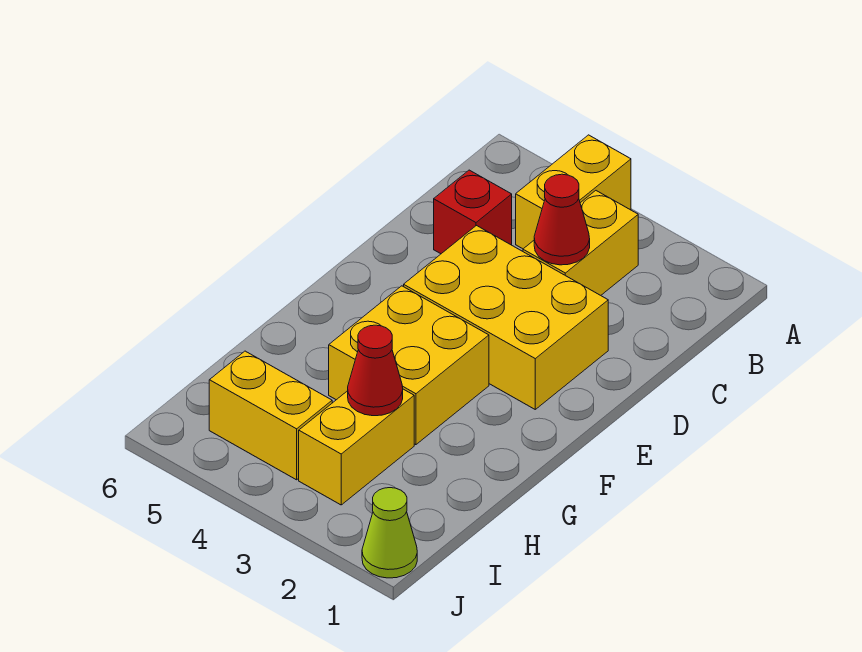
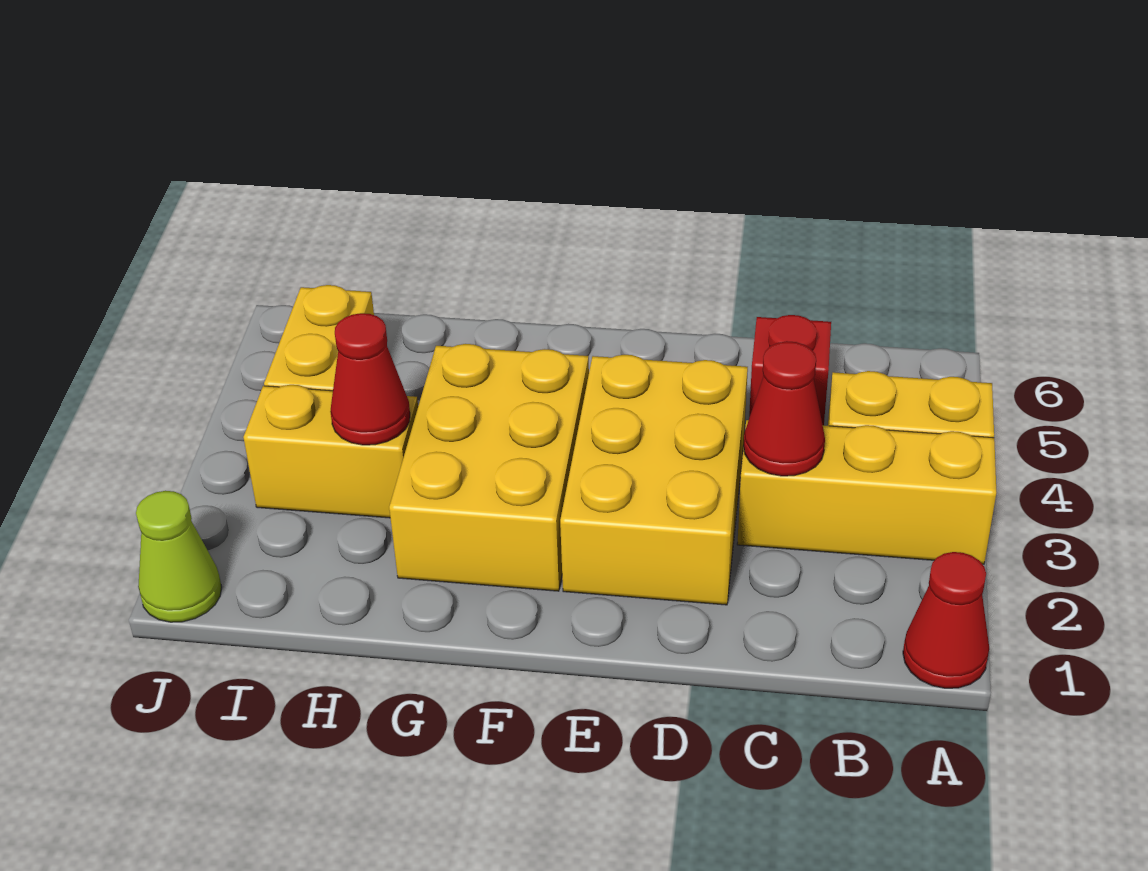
none -> red 1x1 cone [903,552,989,688]
yellow 1x2 brick [523,191,638,295] -> yellow 1x3 brick [737,420,996,564]
yellow 2x2 brick [329,286,489,445] -> yellow 2x3 brick [389,344,589,591]

